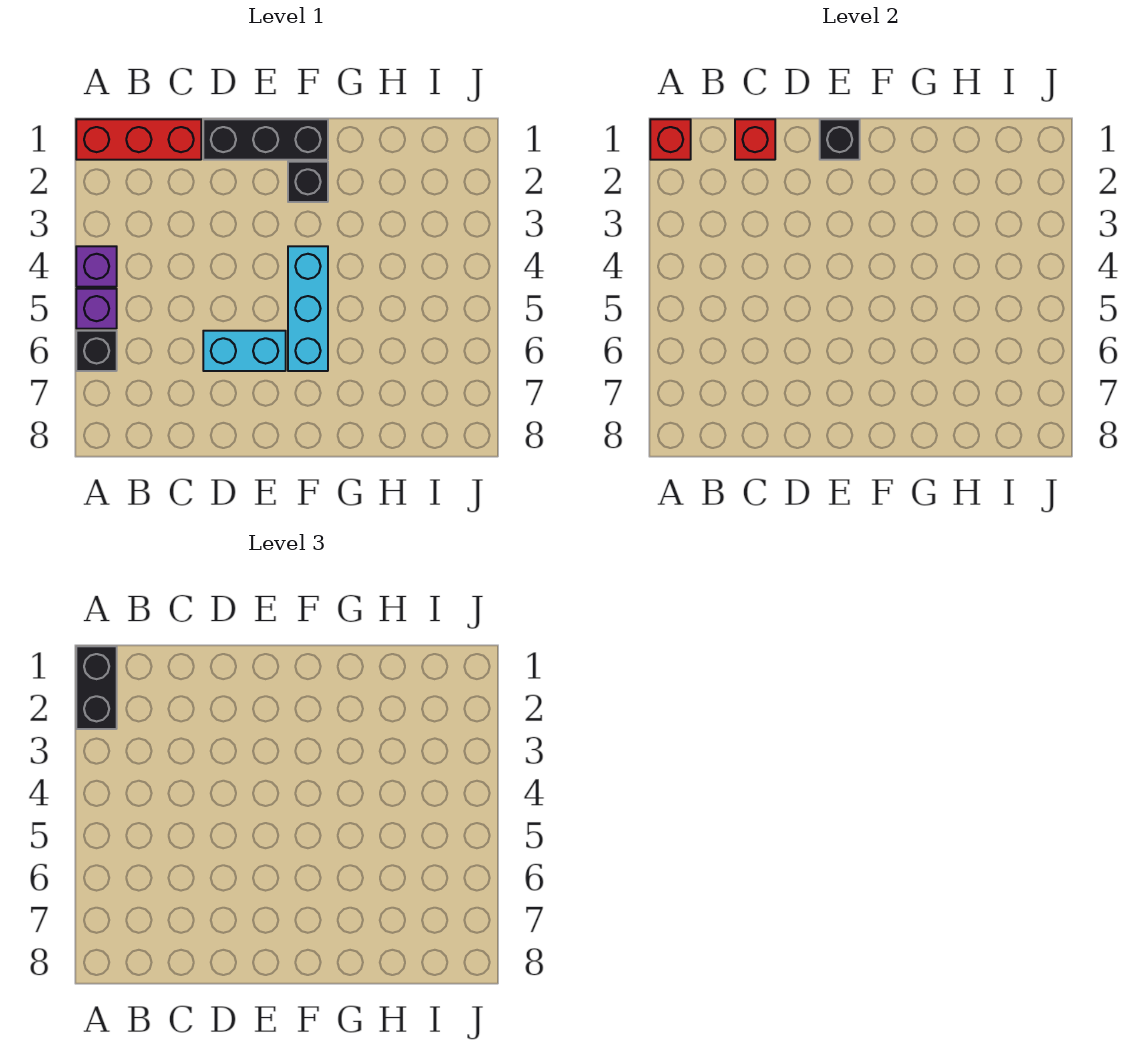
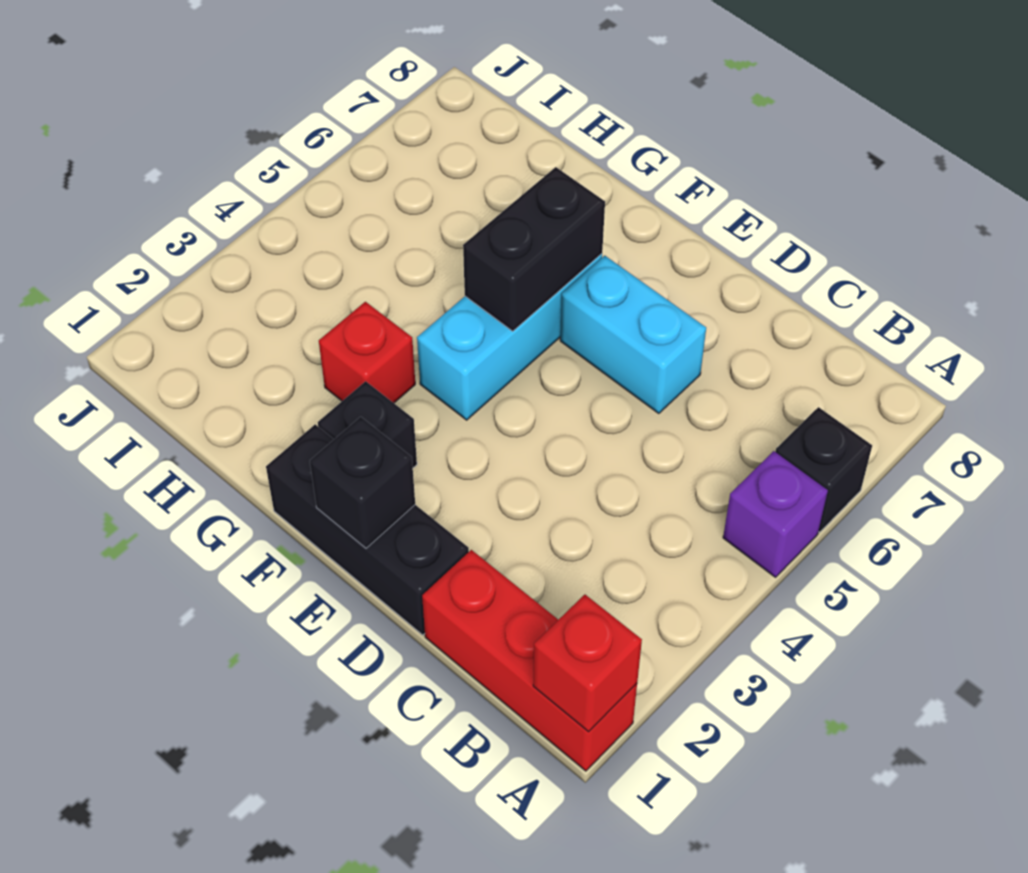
black 1x2 brick [76,646,117,729] -> black 1x2 brick moved to [463,167,605,331]
purple 1x1 brick [76,246,117,287] -> none
red 1x1 brick [735,119,775,160] -> red 1x1 brick moved to [319,302,415,403]

